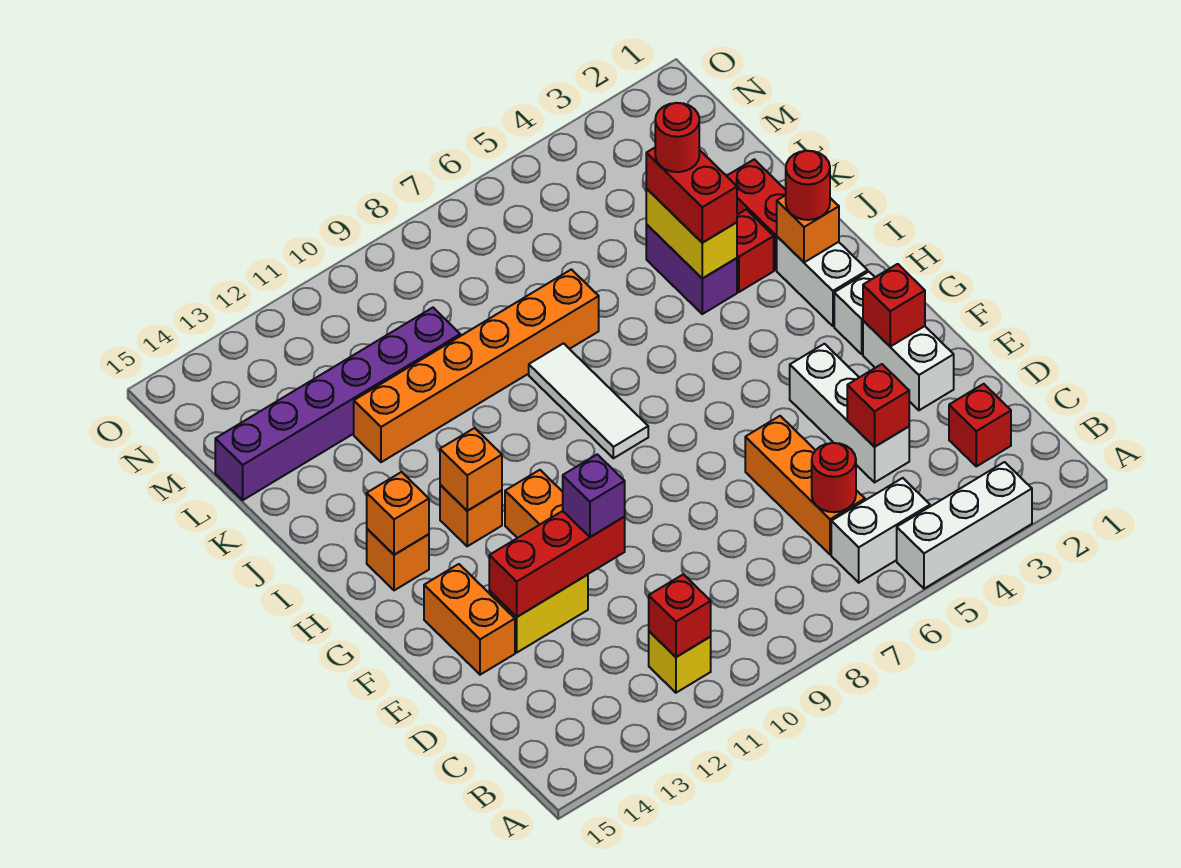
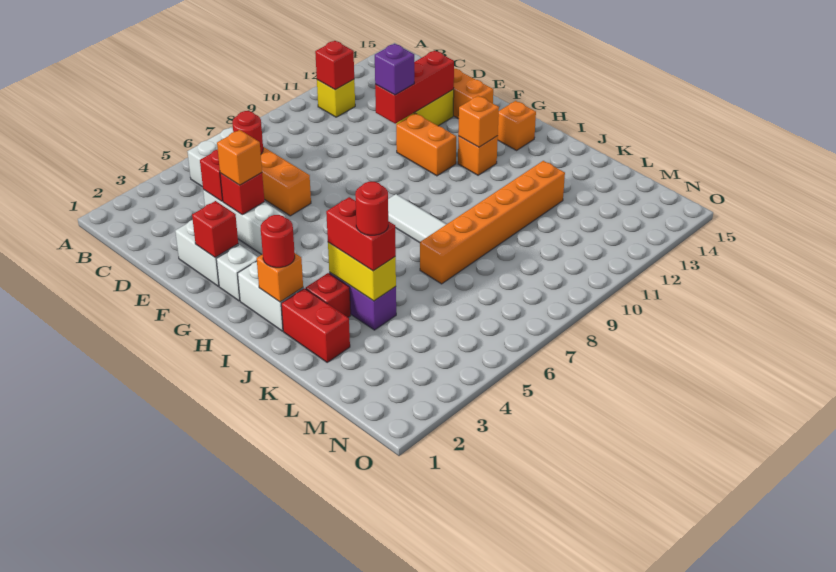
white 1x3 brick [897,462,1032,589] -> none
red 1x1 brick [949,384,1011,466] -> red 1x1 brick moved to [220,173,264,215]
orange 1x1 brick [367,472,429,555] -> orange 1x1 brick moved to [217,130,262,185]
purple 1x6 brick [215,308,460,500] -> none

